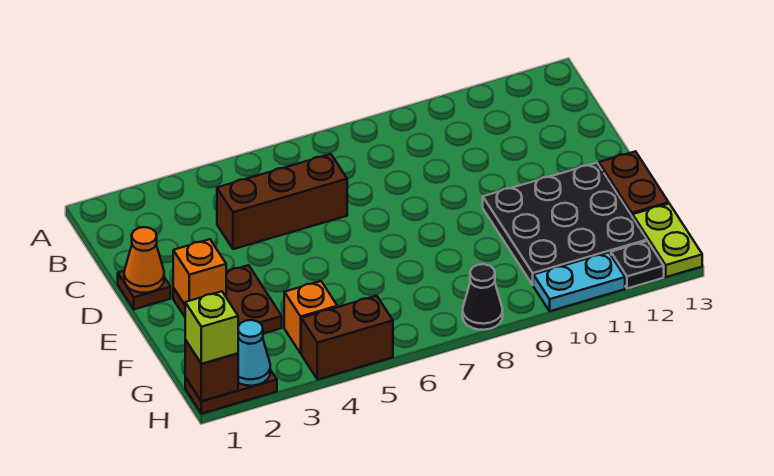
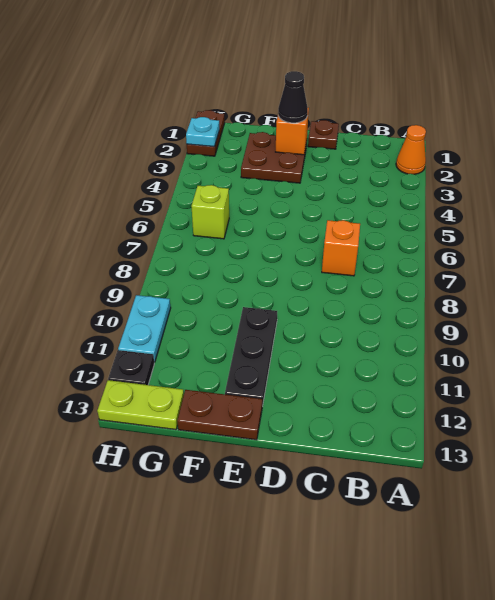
brown 1x3 brick [217,154,347,249] -> none
orange 1x1 cone [124,227,164,293] -> orange 1x1 cone moved to [396,125,426,174]
black 3x3 plate [483,163,647,285] -> black 1x3 plate [225,307,277,406]
orange 1x1 brick [284,281,337,353] -> orange 1x1 brick moved to [322,220,360,276]
brown 1x1 brick [185,340,238,401] -> none
lime 1x1 brick [185,291,238,364] -> lime 1x1 brick moved to [191,185,229,239]
cyan 1x1 cone [238,320,270,386] -> cyan 1x1 plate [186,117,219,147]
brown 1x2 brick [301,296,393,380] -> none
black 1x1 cone [463,264,503,330] -> black 1x1 cone moved to [278,71,308,123]

